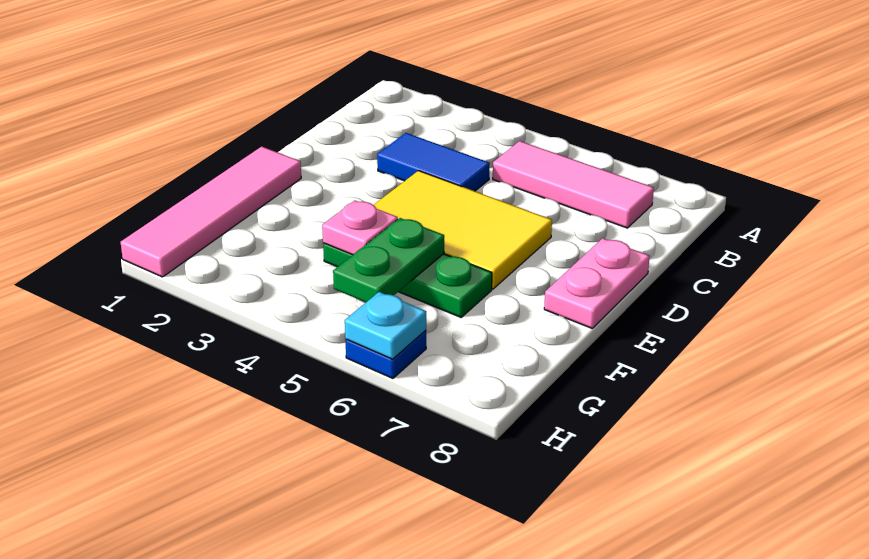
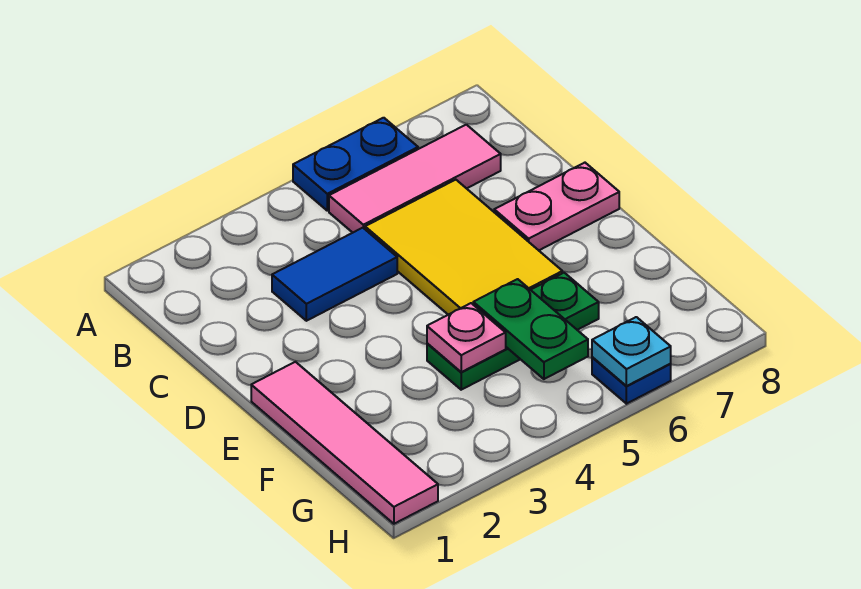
none -> blue 1x2 plate [293,118,418,211]
yellow 2x3 tile [374,171,552,289] -> yellow 2x3 tile turned to [365,180,562,315]
pink 1x2 plate [544,238,650,328] -> pink 1x2 plate turned to [494,163,619,250]

